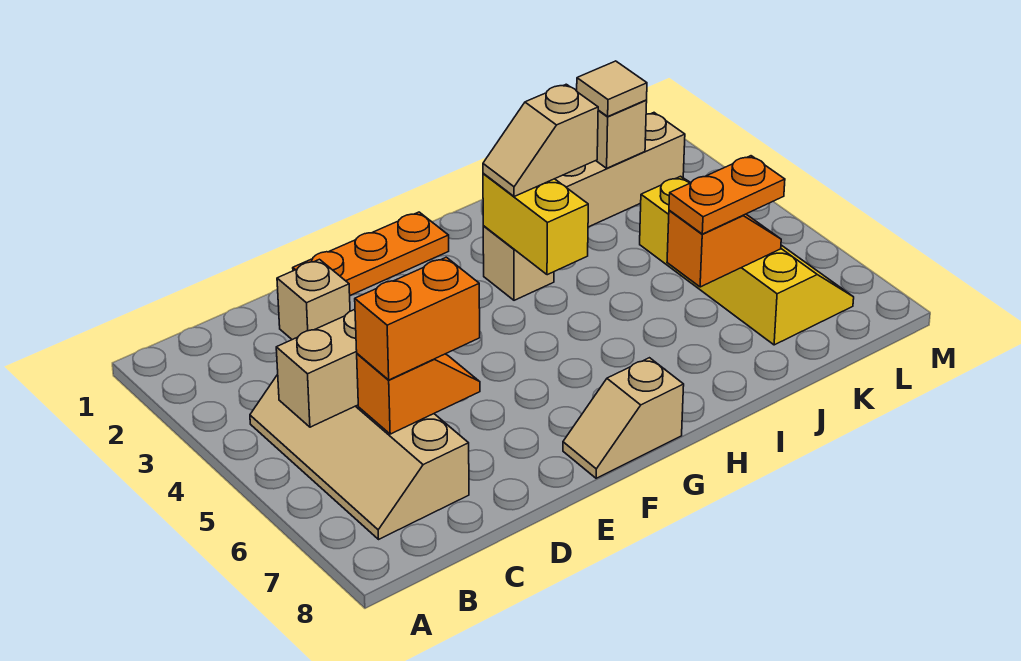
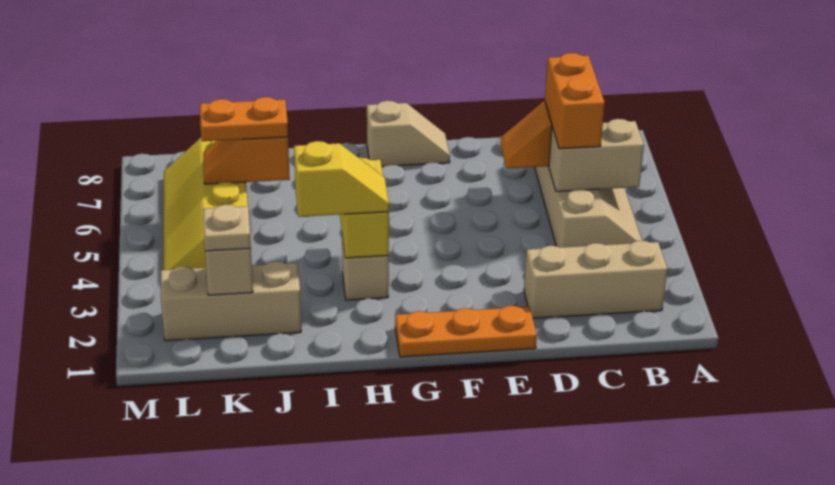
orange 1x2 brick [355,257,480,380] -> orange 1x2 brick turned to [545,53,605,149]
tan 1x1 brick [277,259,350,340] -> tan 1x3 brick [524,241,667,318]
tan 1x2 slope [483,84,598,197] -> yellow 1x2 slope [294,141,389,217]
tan 1x1 tile [577,61,647,116] -> tan 1x1 plate [203,204,251,251]

